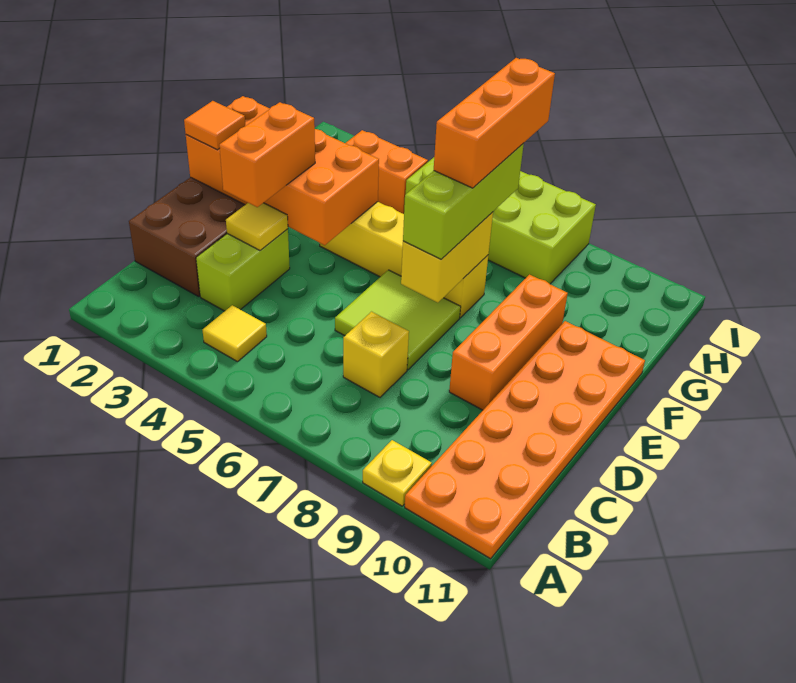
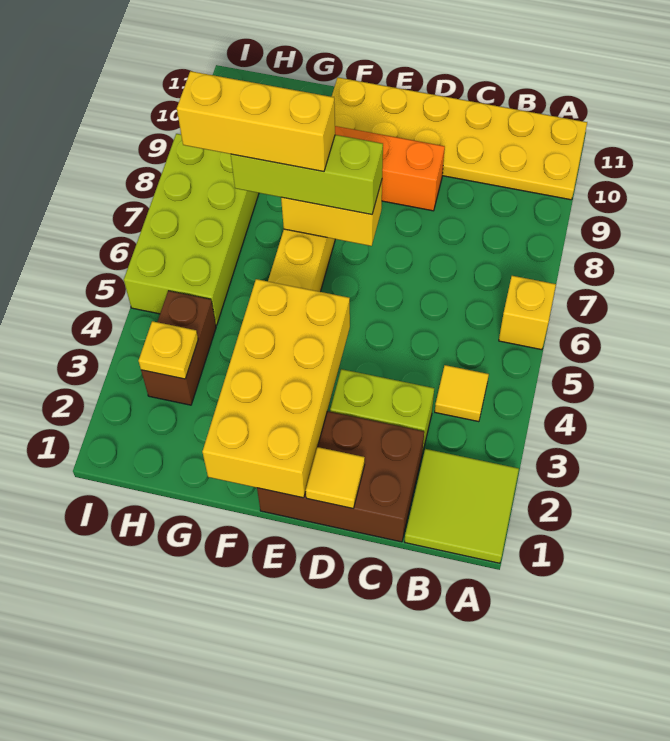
yellow 1x1 plate [363,440,432,506] -> yellow 1x1 plate moved to [138,321,198,379]
orange 2x6 plate [405,321,645,559] -> yellow 2x6 plate [332,78,587,200]
yellow 1x1 brick [343,312,409,397] -> yellow 1x1 brick moved to [499,276,556,350]
yellow 1x1 tile [226,203,288,250] -> yellow 1x1 tile moved to [306,447,365,508]
orange 1x2 brick [219,102,315,207] -> none
lime 2x2 tile [335,270,461,370] -> lime 2x2 tile moved to [405,449,519,563]
orange 2x4 brick [186,96,379,245] -> yellow 2x4 brick [202,279,350,498]
orange 1x1 tile [184,101,245,150] -> none
orange 1x3 brick [434,58,555,188] -> yellow 1x3 brick [177,71,335,171]
orange 1x2 brick [346,130,428,214] -> brown 1x2 brick [141,291,216,405]

